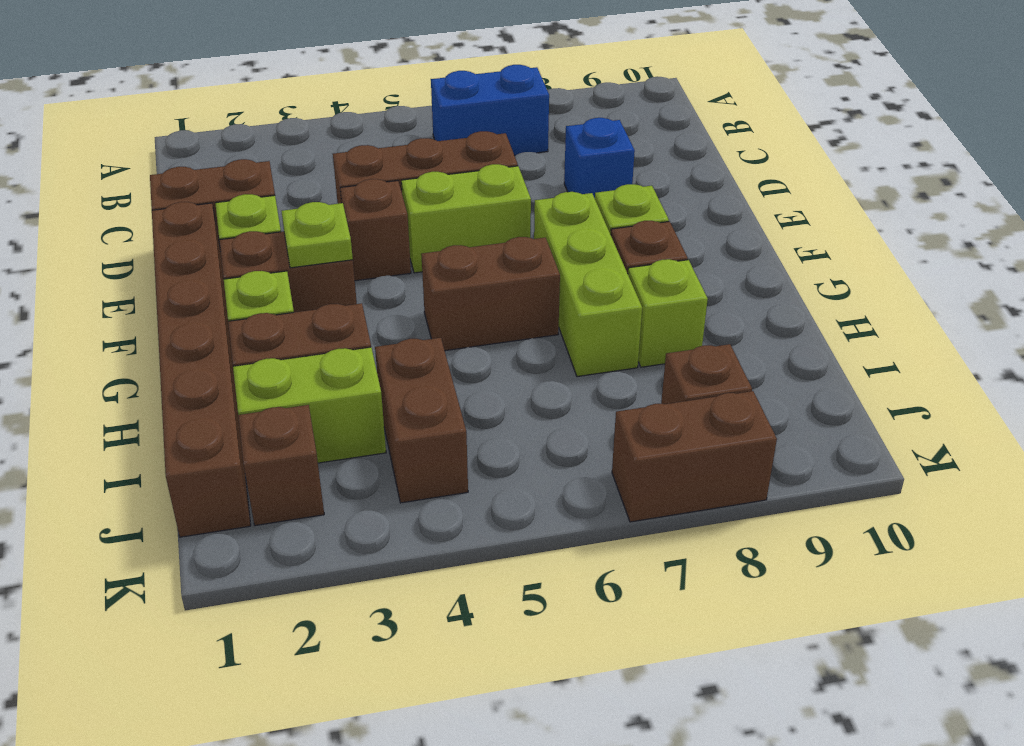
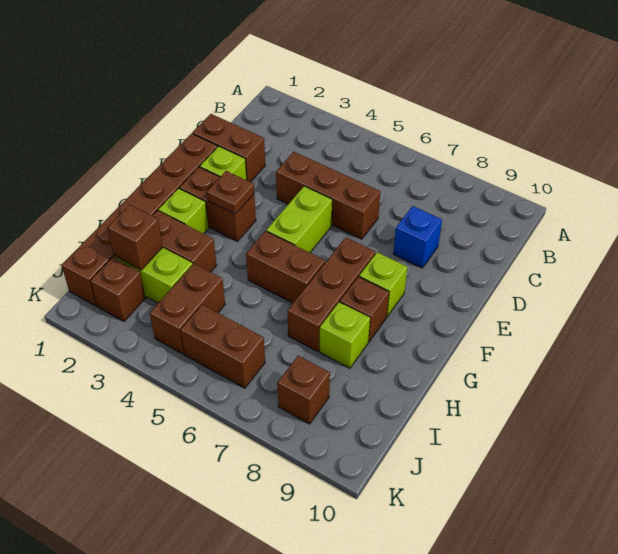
blue 1x2 brick [431,65,549,155] -> none
brown 1x1 brick [340,179,411,281] -> brown 1x1 brick moved to [107,205,163,270]
lime 1x2 brick [401,164,531,273] -> lime 1x2 brick turned to [266,186,332,253]
lime 1x1 plate [281,202,353,268] -> brown 1x1 plate [207,171,254,214]
lime 1x3 brick [534,192,642,377] -> brown 1x3 brick [288,237,375,351]
brown 1x2 brick [612,391,777,522] -> brown 1x2 brick moved to [181,305,265,388]

